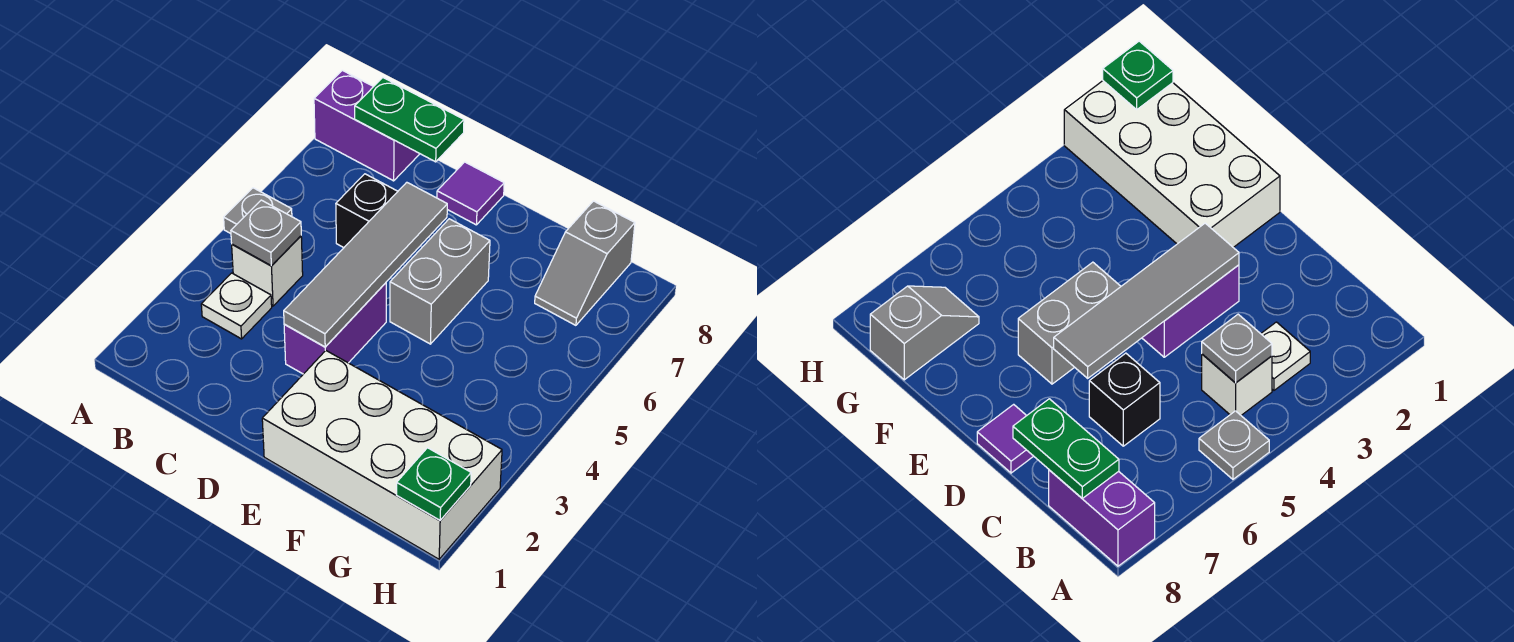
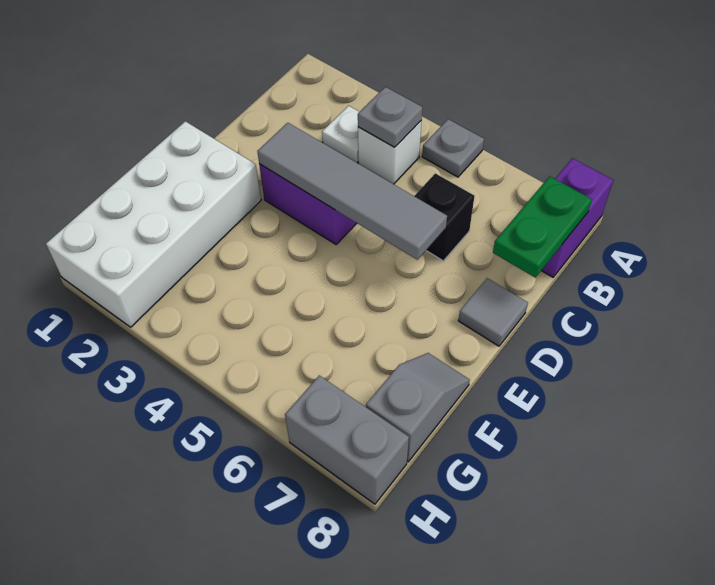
purple 1x1 tile [437,162,504,225] -> grey 1x1 tile [458,278,528,346]
grey 1x2 brick [390,219,490,344] -> grey 1x2 brick moved to [285,375,409,504]
grey 1x2 slope [535,201,635,325] -> grey 1x2 slope turned to [366,353,470,462]
green 1x1 plate [397,448,471,520] -> none

